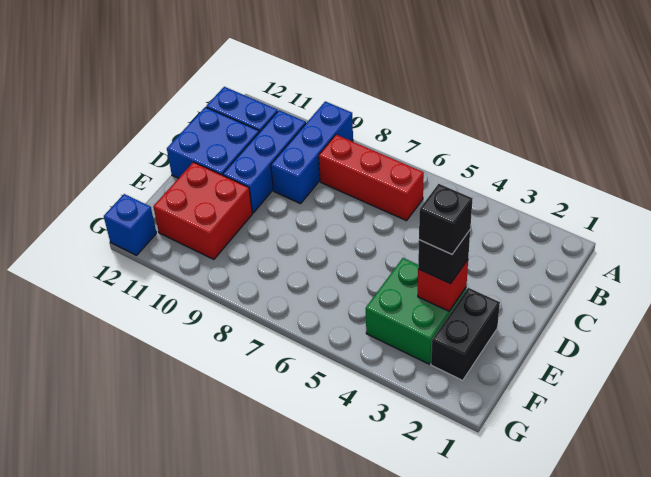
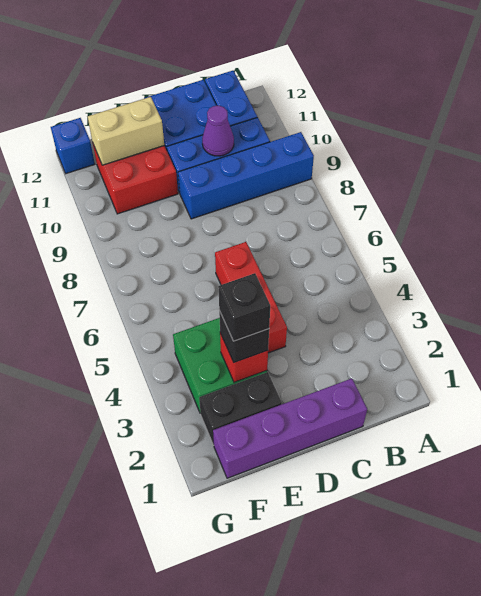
blue 1x3 brick [271,101,353,204] -> blue 1x4 brick [178,132,314,219]
red 1x3 brick [319,135,424,221] -> red 1x3 brick moved to [215,242,287,353]
none -> purple 1x4 brick [213,378,367,478]
none -> purple 1x1 cone [202,106,234,156]
none -> tan 1x2 brick [88,97,164,165]

